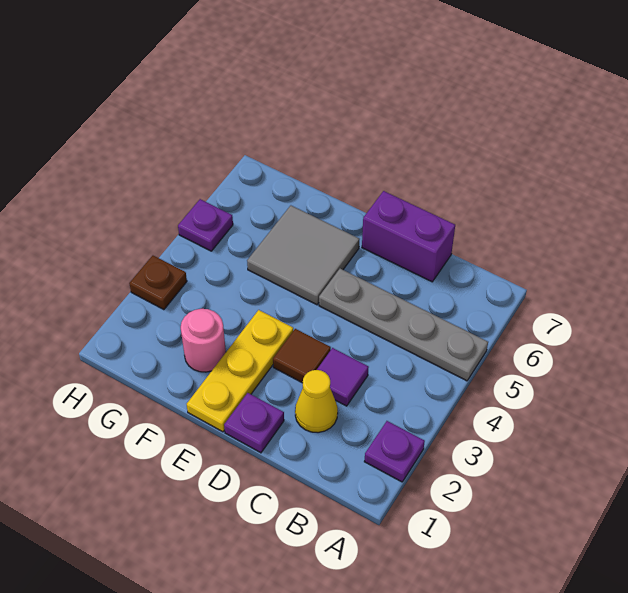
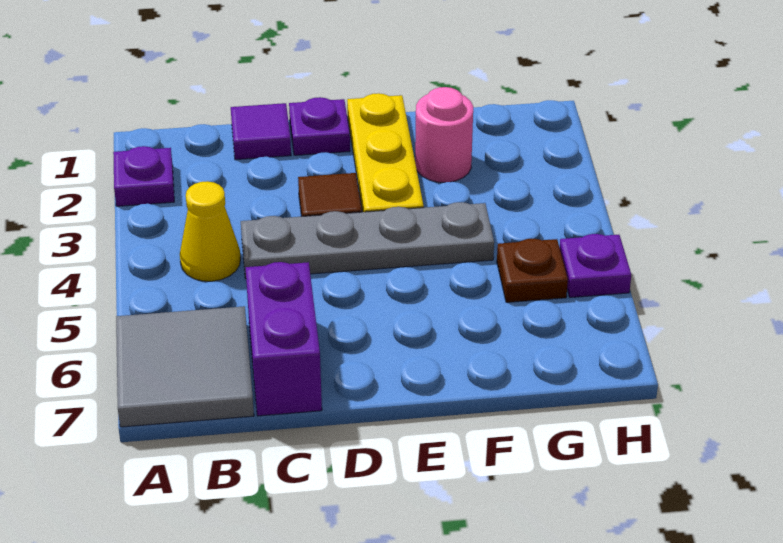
grey 1x4 plate [319,269,488,381] -> grey 1x4 plate moved to [241,202,494,279]
yellow 1x1 cone [295,370,338,433] -> yellow 1x1 cone moved to [180,181,240,281]
purple 1x1 tile [317,348,369,406] -> purple 1x1 tile moved to [231,103,291,160]
purple 1x2 brick [362,191,455,282] -> purple 1x2 brick turned to [245,262,322,416]
grey 2x2 tile [247,206,359,305] -> grey 2x2 tile moved to [116,306,254,427]
brown 1x1 plate [129,256,187,310] -> brown 1x1 plate moved to [497,239,568,302]

